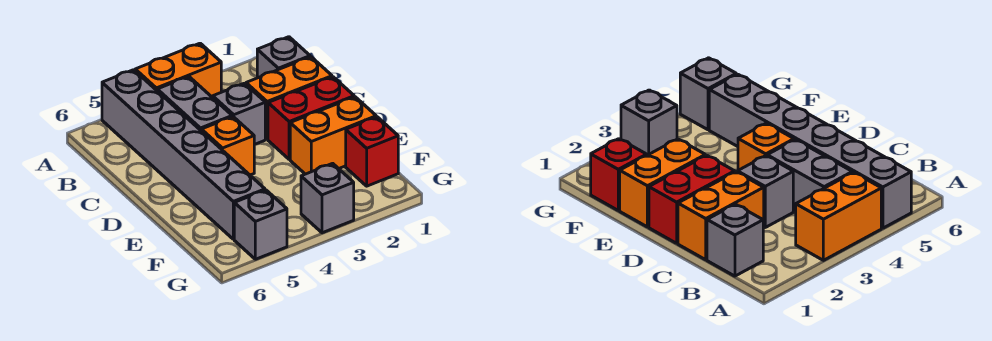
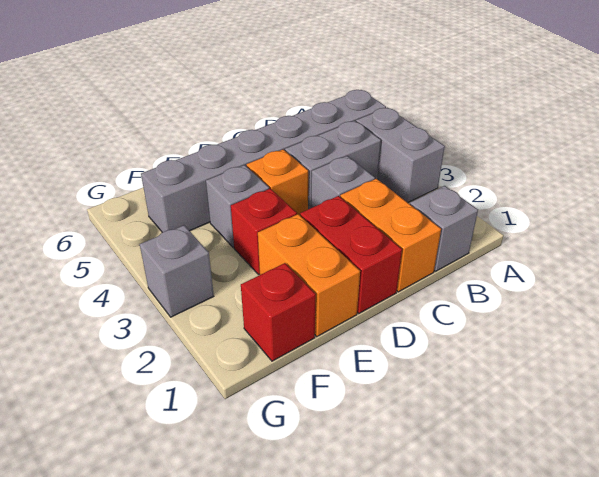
orange 1x2 brick [135,43,221,98] -> grey 1x2 brick [356,108,445,203]
none -> red 1x1 brick [231,189,297,274]
grey 1x1 brick [234,190,287,259] -> grey 1x1 brick moved to [206,165,269,247]

